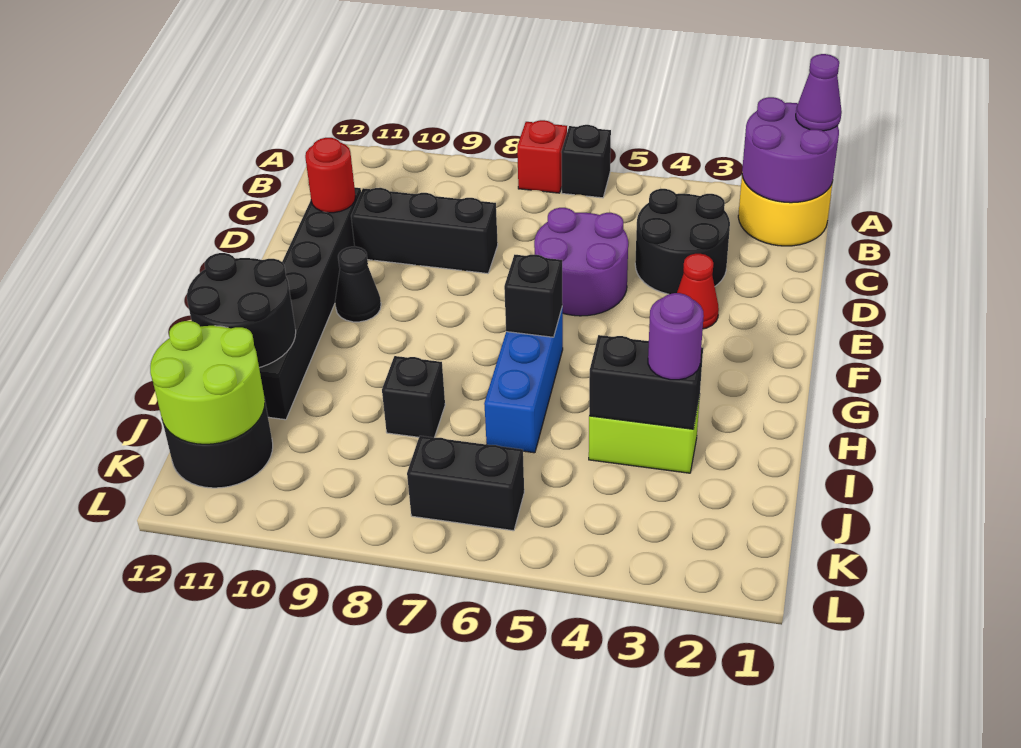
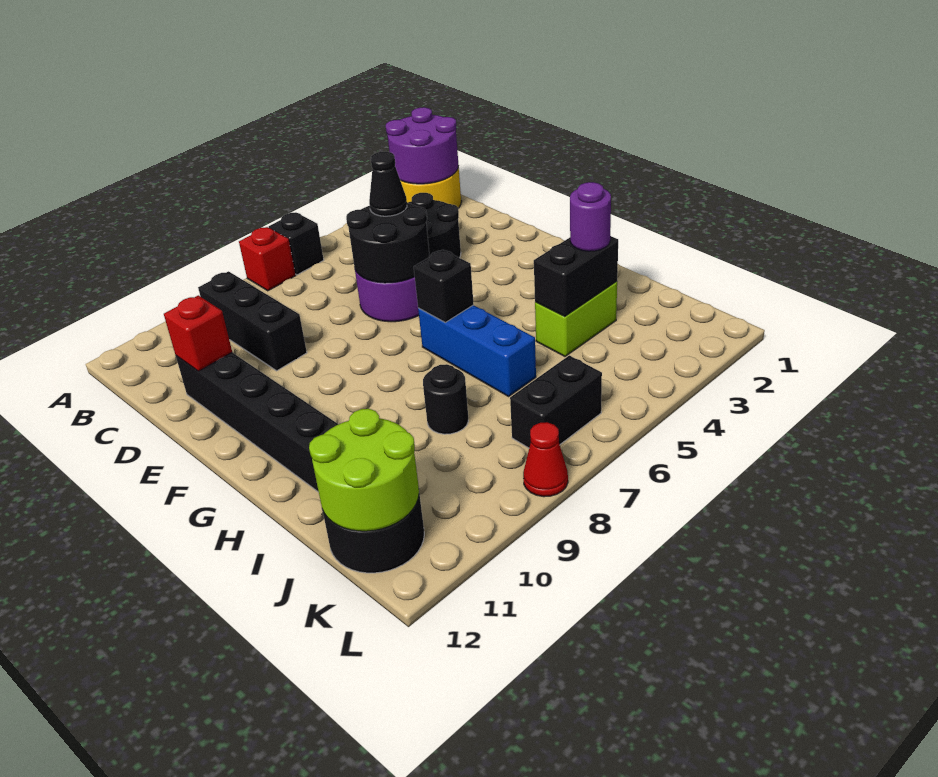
purple 1x1 cone [796,54,842,131] -> none
black 1x3 brick [351,188,498,274] -> black 1x3 brick turned to [198,271,307,371]
red 1x1 round brick [305,138,355,213] -> red 1x1 brick [164,295,232,371]
red 1x1 cone [677,254,719,329] -> red 1x1 cone moved to [523,422,568,497]
black 1x1 cone [335,247,381,322] -> black 1x1 cone moved to [369,152,407,216]
black 2x2 round brick [187,253,296,368] -> black 2x2 round brick moved to [346,203,430,283]
black 1x1 brick [382,356,445,438] -> black 1x1 round brick [423,364,468,434]

